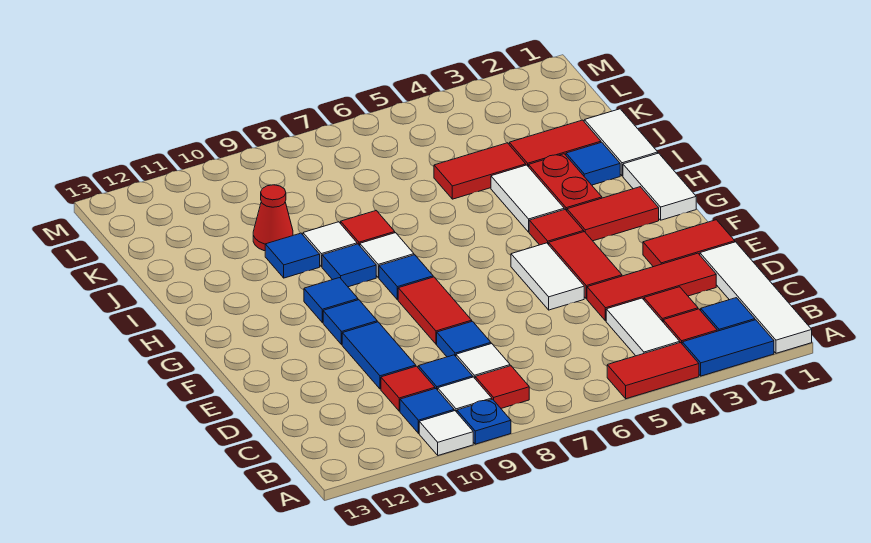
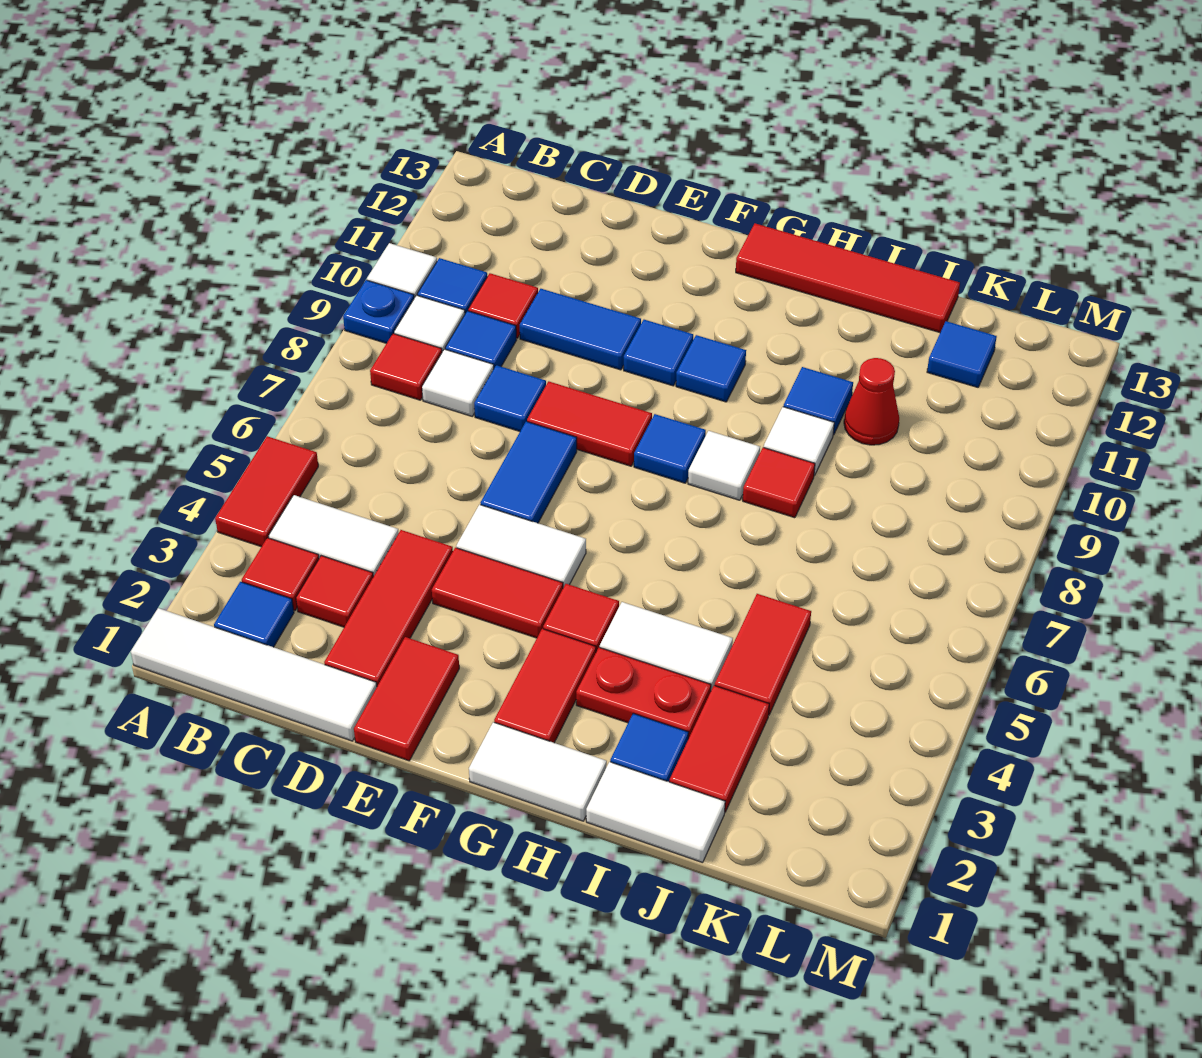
blue 1x2 tile [682,320,774,376] -> blue 1x2 tile moved to [480,422,577,523]
none -> red 1x4 tile [736,223,960,332]
blue 1x1 tile [322,244,376,287] -> blue 1x1 tile moved to [927,321,997,387]

